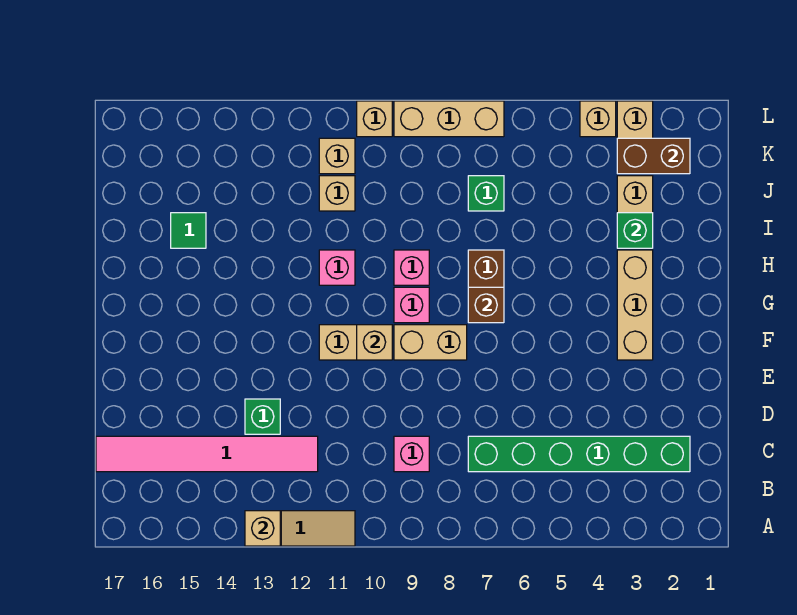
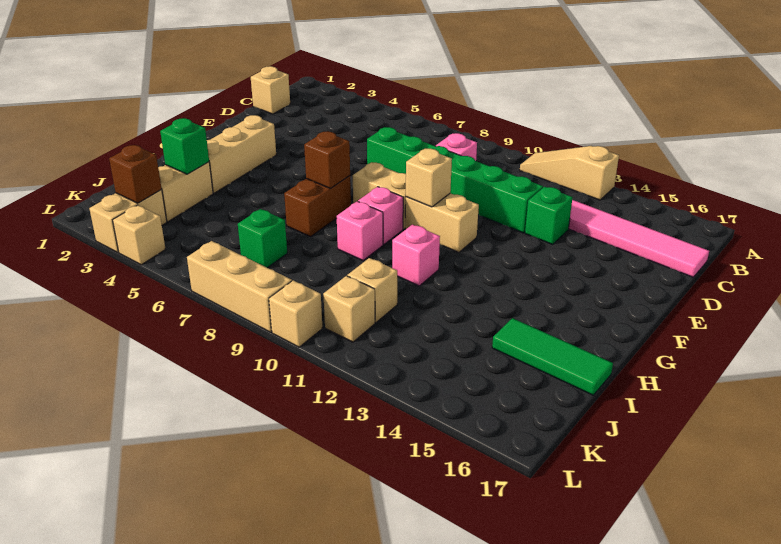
tan 1x1 brick [245,511,280,546] -> tan 1x1 brick moved to [251,66,290,114]
green 1x6 brick [468,436,690,472] -> green 1x6 brick moved to [367,127,543,233]
green 1x1 tile [171,213,206,248] -> green 1x3 tile [492,318,613,395]
brown 1x2 brick [617,138,690,174] -> brown 1x1 brick [109,145,162,203]

